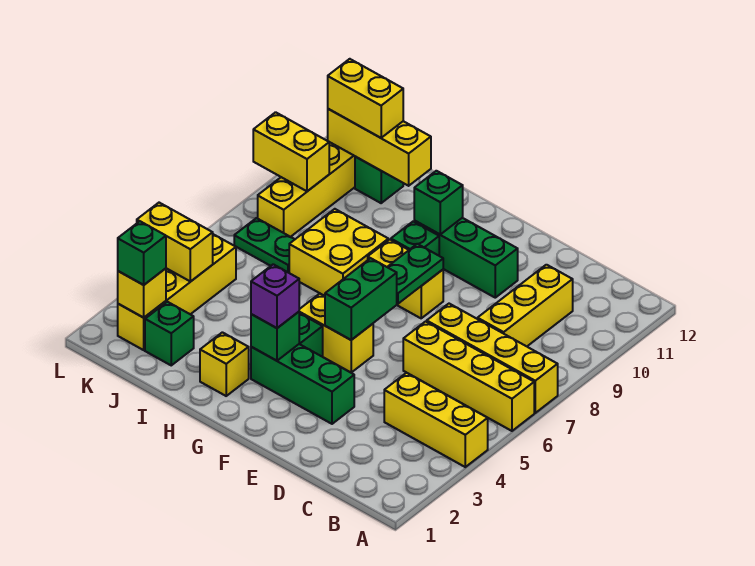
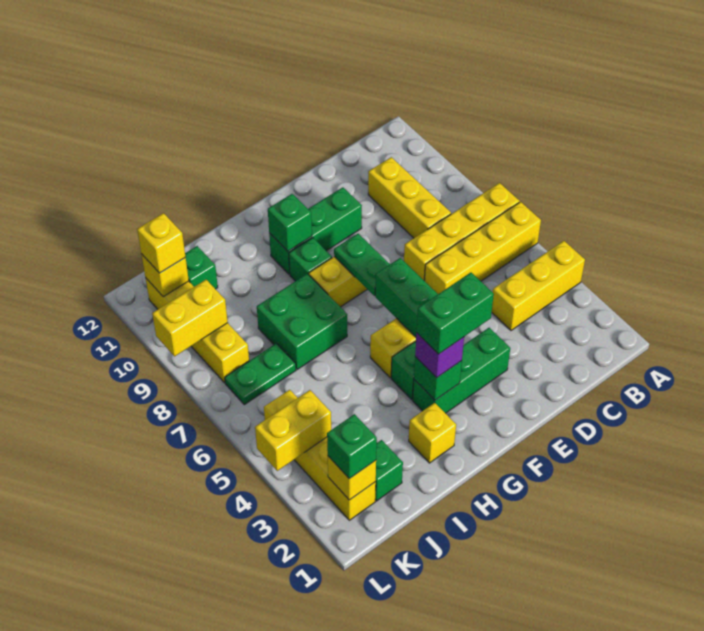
none -> green 1x2 brick [416,273,494,354]
yellow 2x2 brick [289,209,388,296] -> green 2x2 brick [257,274,347,369]
yellow 1x3 brick [328,109,431,186] -> yellow 1x1 brick [141,254,189,297]
yellow 1x2 brick [328,59,403,138] -> yellow 1x1 brick [137,213,185,273]

